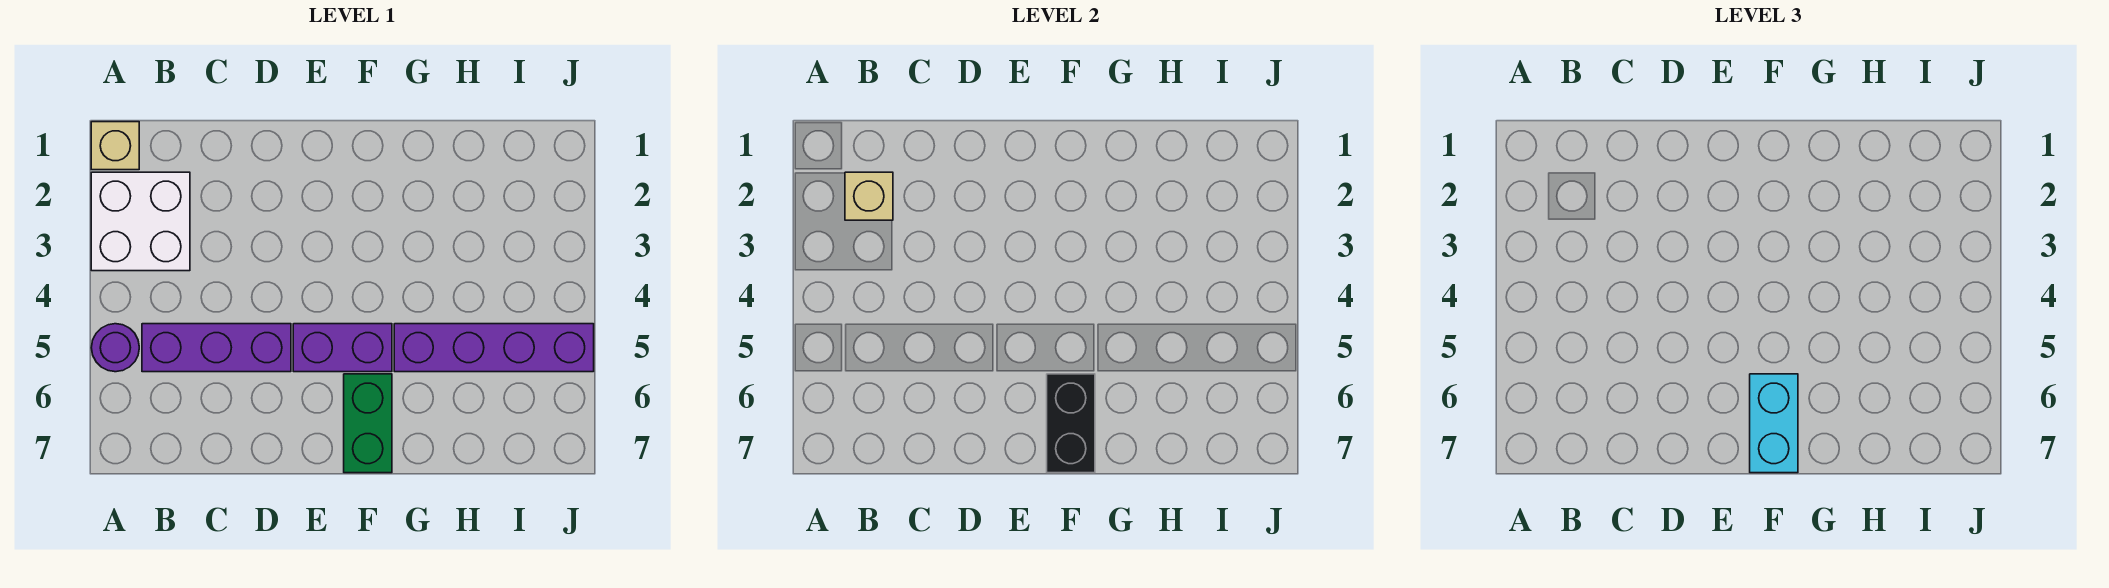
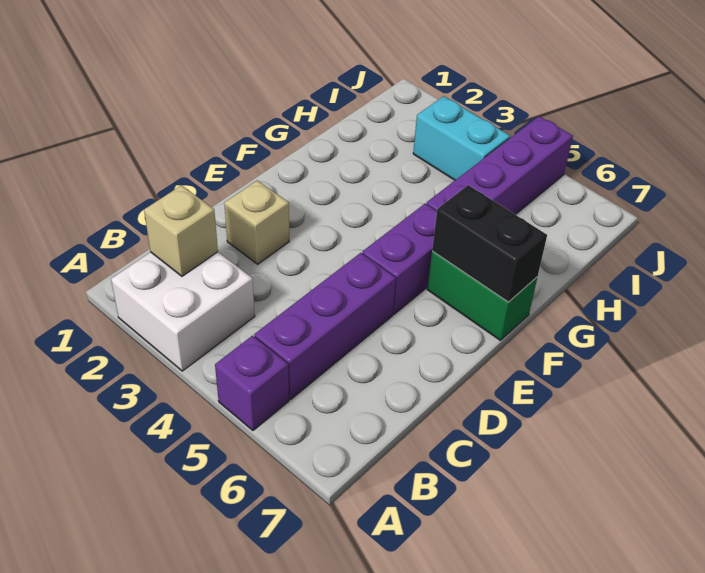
tan 1x1 brick [91,122,139,170] -> tan 1x1 brick moved to [224,180,289,264]
purple 1x1 round brick [91,324,139,372] -> purple 1x1 brick [215,336,289,430]
cyan 1x2 brick [1750,374,1798,473] -> cyan 1x2 brick moved to [413,96,510,180]

